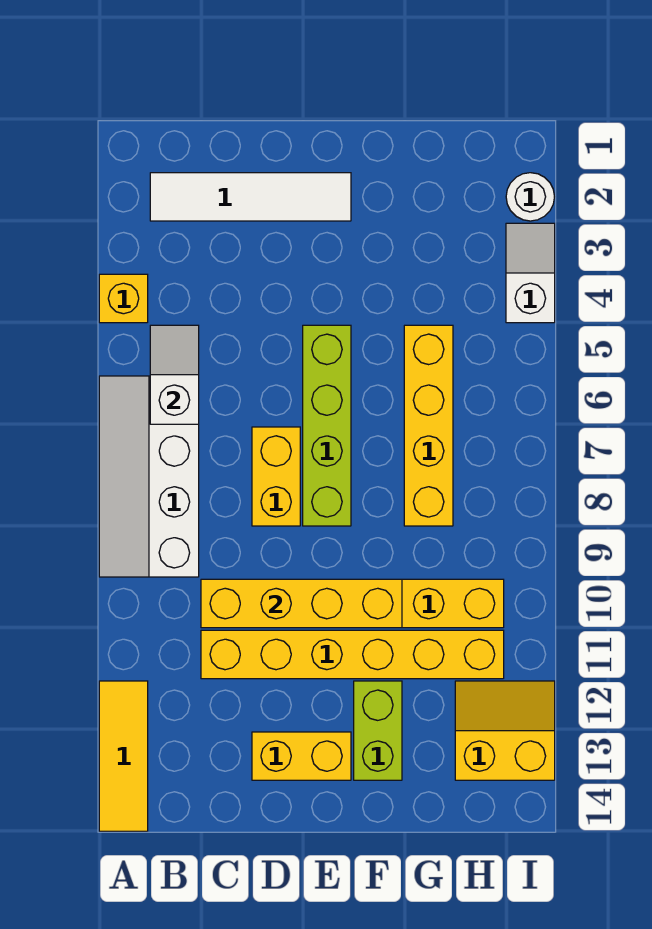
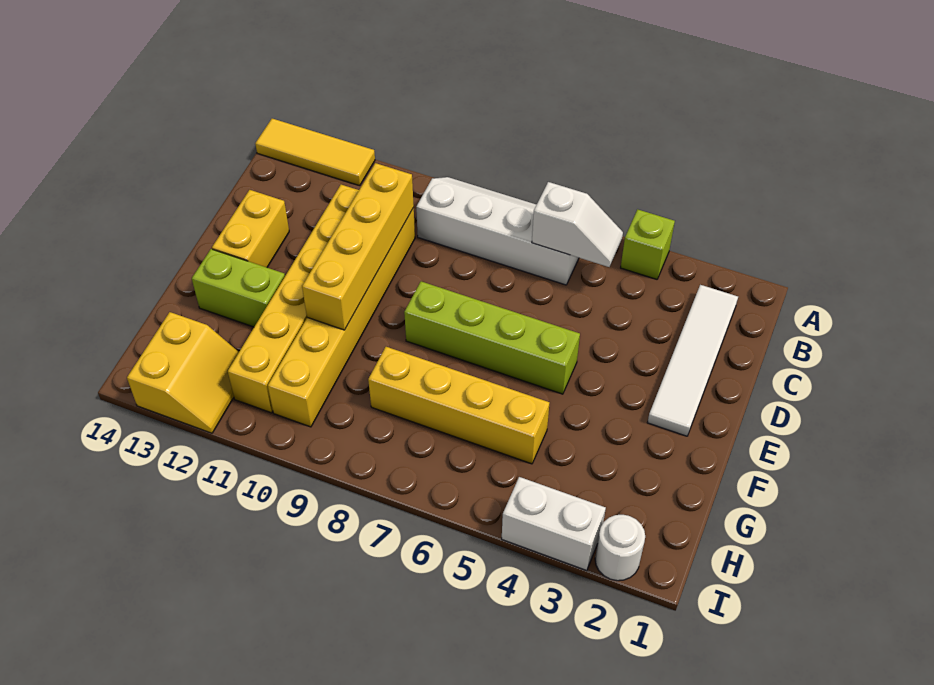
yellow 1x1 brick [99,274,148,323] -> lime 1x1 brick [621,209,675,279]
yellow 1x2 brick [252,427,300,526] -> none
white 1x2 slope [506,223,555,323] -> white 1x2 brick [502,477,606,571]

